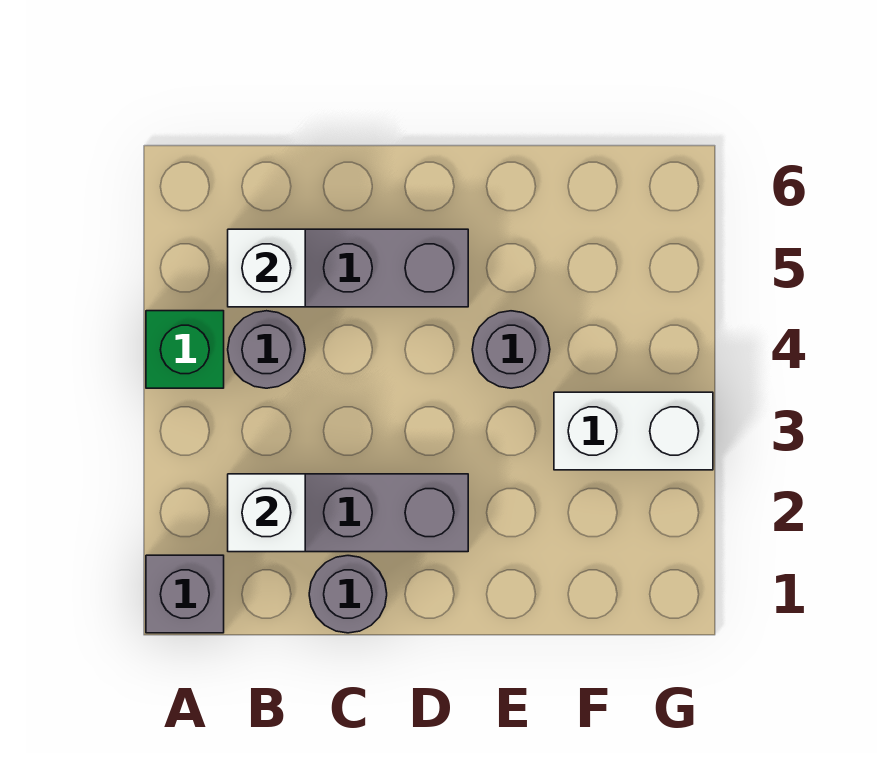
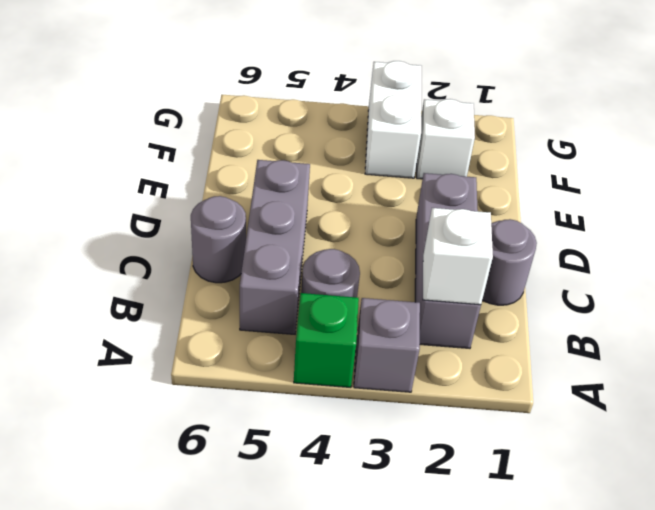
grey 1x1 brick [146,555,224,633] -> grey 1x1 brick moved to [354,298,420,392]
white 1x1 brick [228,229,305,307] -> white 1x1 brick moved to [417,99,475,179]
grey 1x1 round brick [472,311,550,388] -> grey 1x1 round brick moved to [191,196,246,283]

